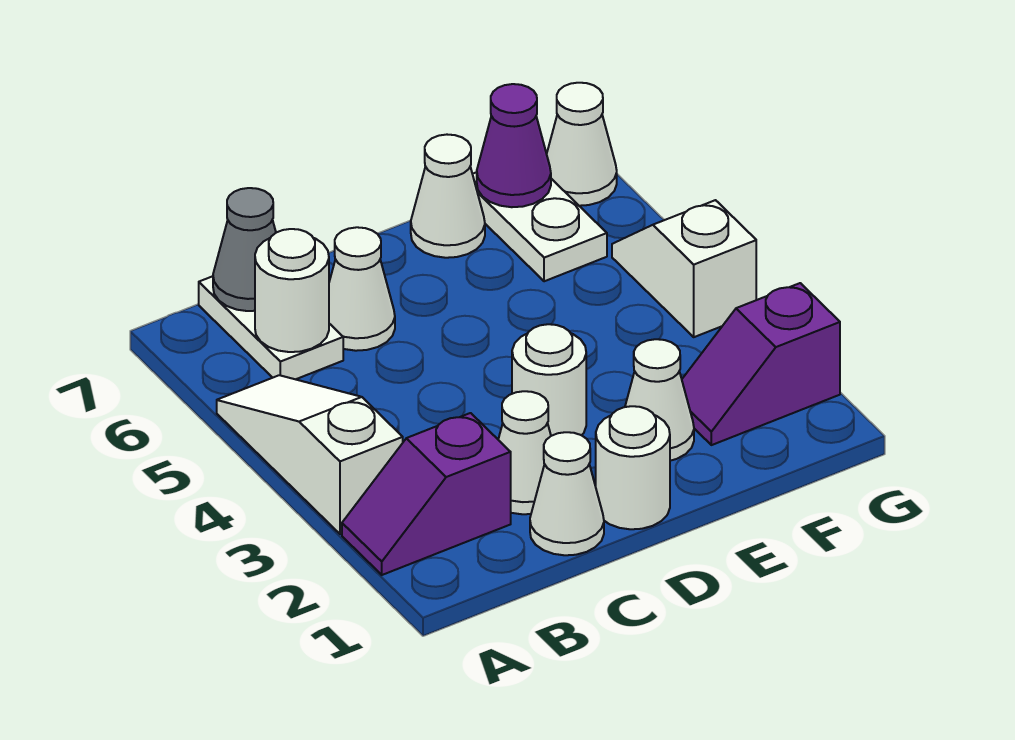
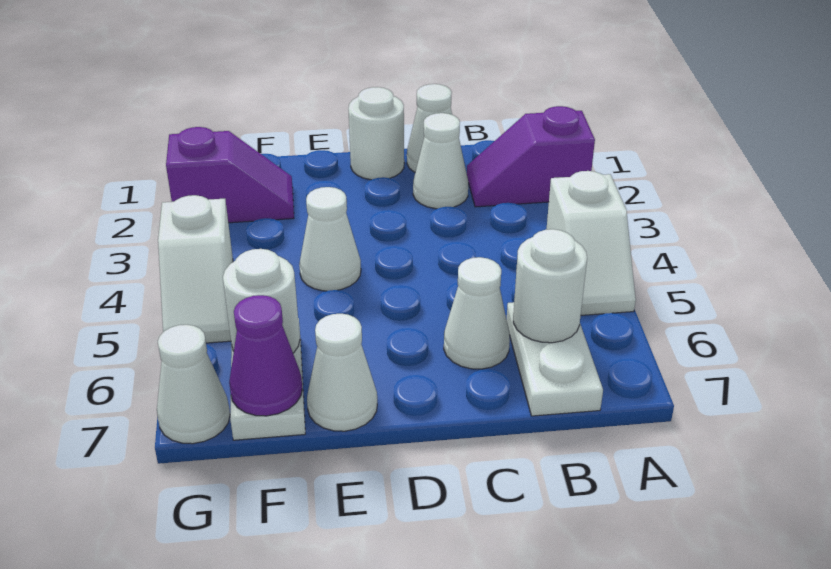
purple 1x2 slope [342,413,511,575] -> purple 1x2 slope turned to [467,106,595,207]
white 1x3 slope [217,375,403,534] -> white 1x2 slope [546,171,636,315]
grey 1x1 cone [213,188,276,311] -> none
white 1x1 round brick [512,324,586,436] -> white 1x1 round brick moved to [223,249,300,353]
white 1x1 cone [625,339,694,461] -> white 1x1 cone moved to [299,187,361,291]

